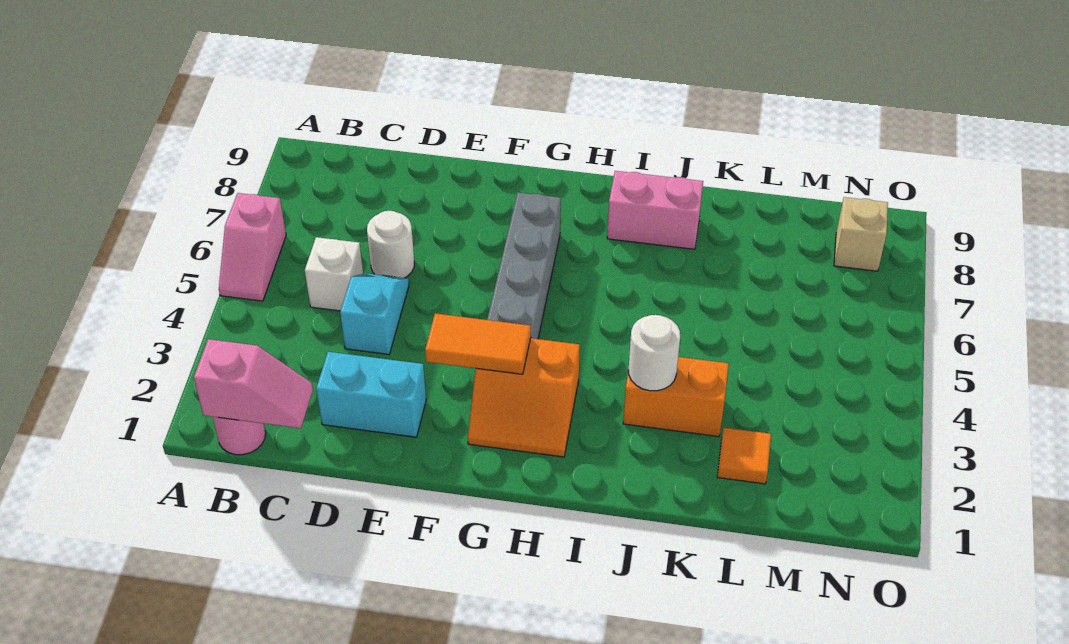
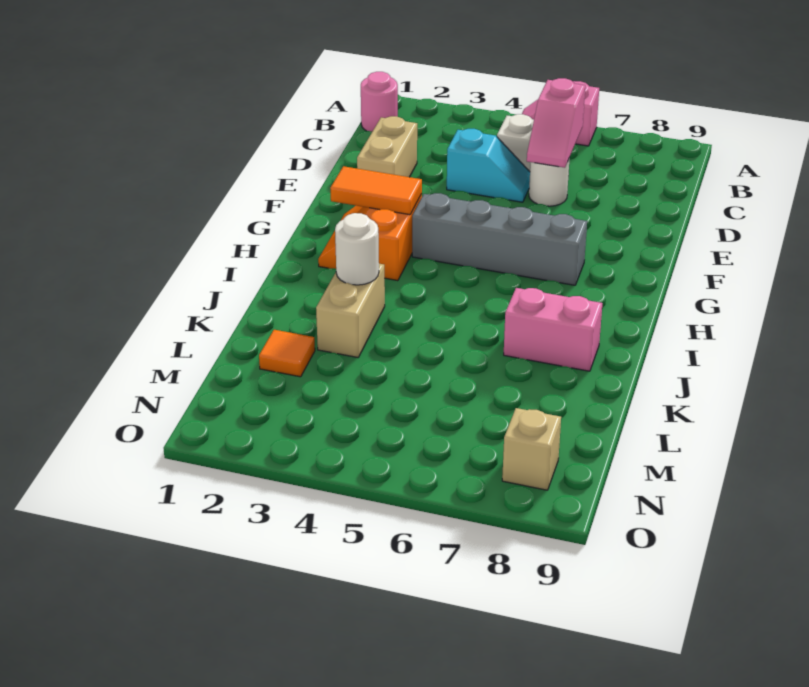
pink 1x2 slope [194,339,313,428] -> pink 1x2 slope moved to [527,78,585,168]
cyan 1x2 brick [316,352,426,437] -> tan 1x2 brick [357,116,417,177]
orange 1x2 tile [425,313,531,374] -> orange 1x2 tile turned to [330,166,422,215]
pink 1x2 brick [607,171,703,249] -> pink 1x2 brick turned to [504,288,602,371]
orange 1x2 brick [623,357,729,437] -> tan 1x2 brick [316,264,385,357]

